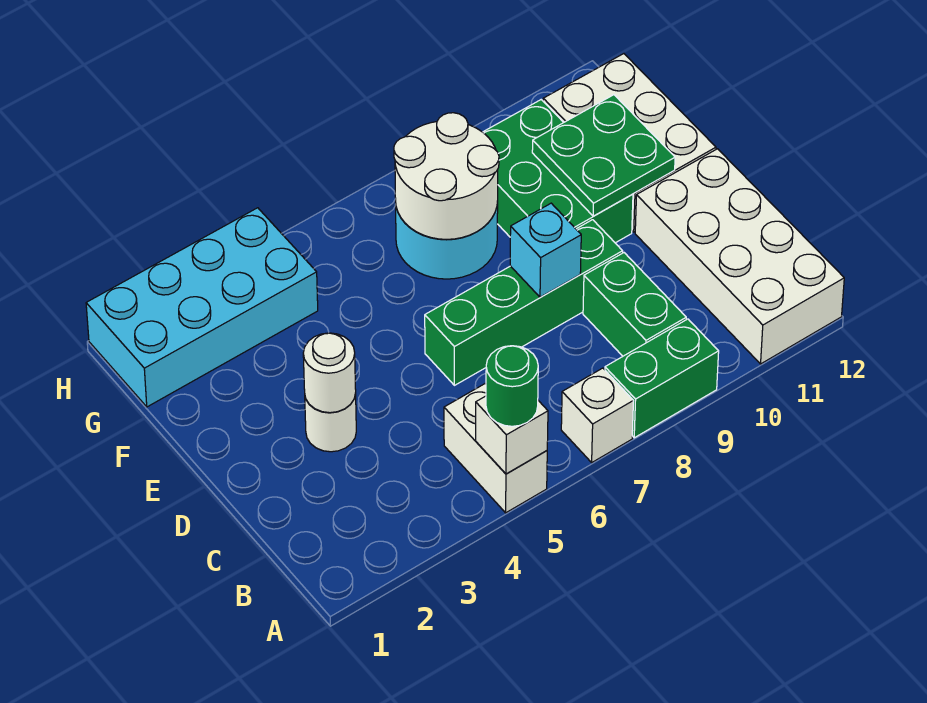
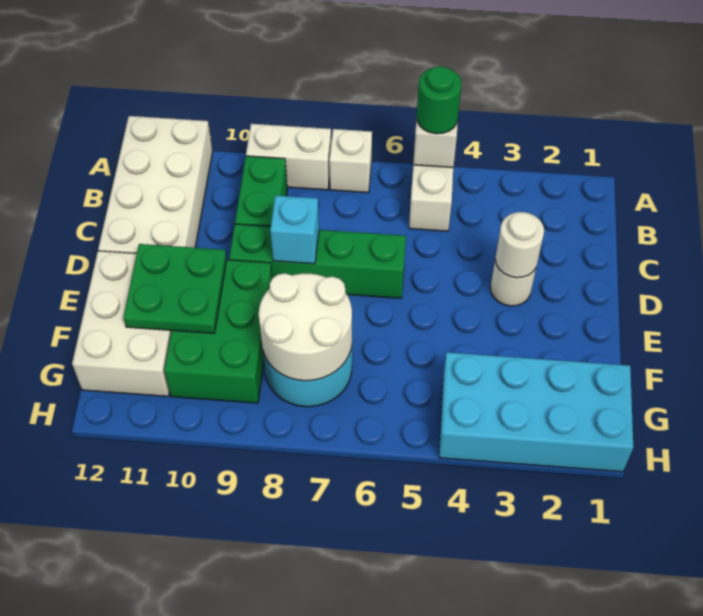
green 1x2 brick [605,319,719,438] -> white 1x2 brick [246,124,331,190]

